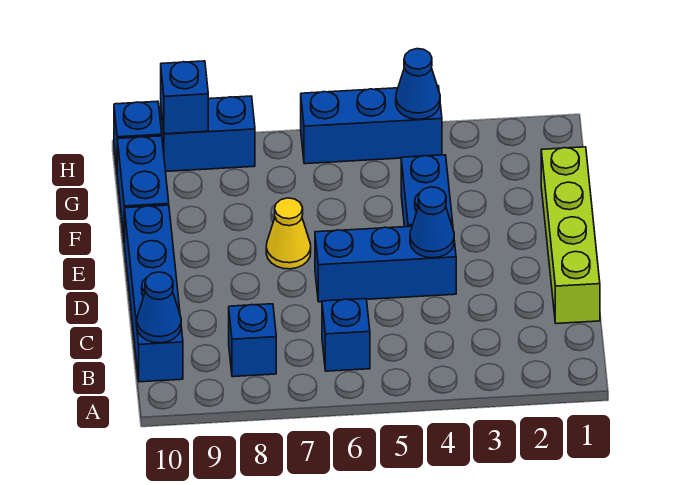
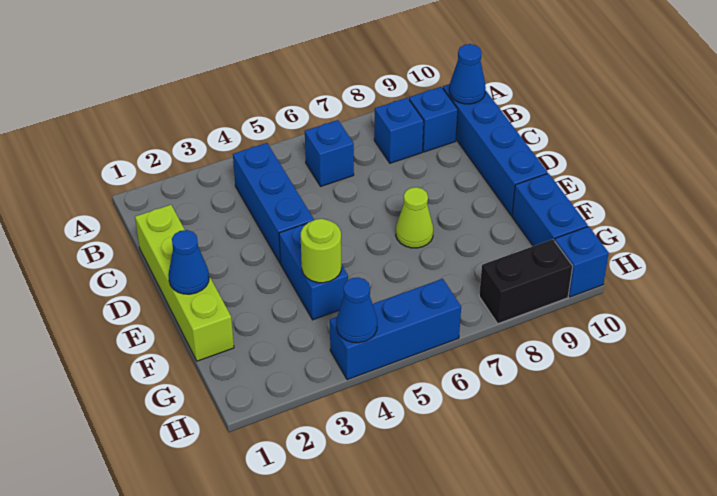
blue 1x3 brick [315,224,456,302] -> blue 1x3 brick turned to [233,143,314,263]
blue 1x1 cone [410,187,454,258] -> blue 1x1 cone moved to [168,230,209,294]
yellow 1x1 cone [266,198,311,269] -> lime 1x1 cone [396,187,433,248]
none -> lime 1x1 round brick [301,219,341,283]
blue 1x2 brick [161,96,255,171] -> black 1x2 brick [479,239,573,324]
blue 1x1 brick [161,61,208,134] -> blue 1x1 brick moved to [409,87,458,152]

